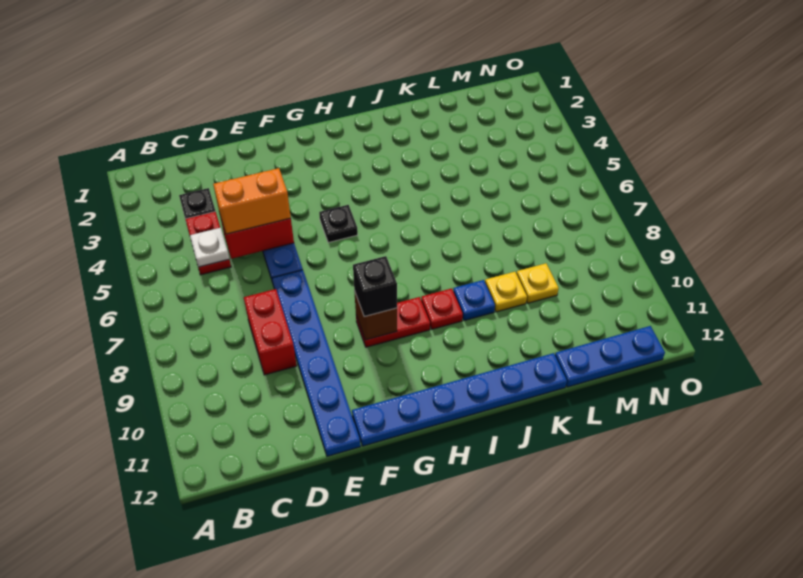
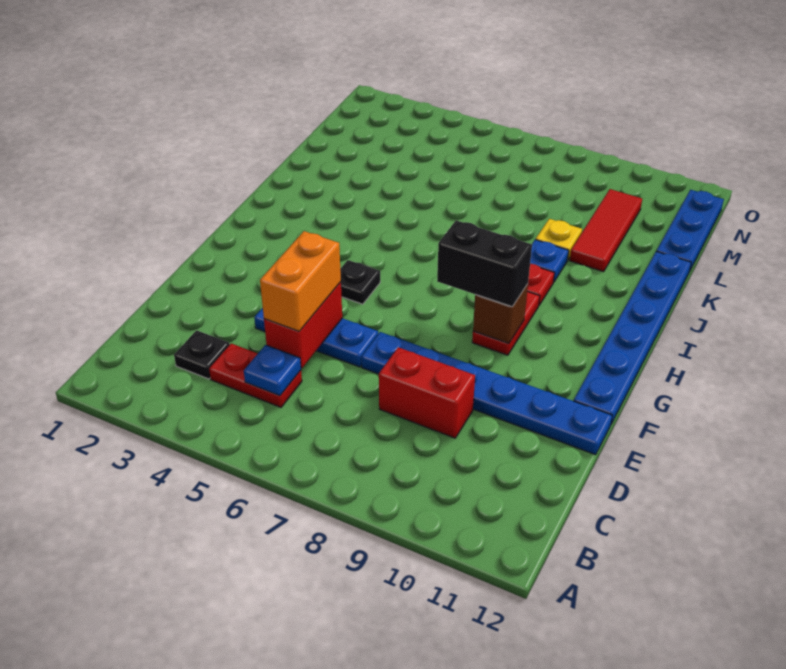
white 1x1 plate [190,228,229,267] -> blue 1x1 plate [244,345,301,396]
black 1x1 brick [353,256,397,317] -> black 1x2 brick [437,220,532,307]
none -> red 1x3 tile [570,189,642,272]
yellow 1x1 plate [516,263,559,303] -> none

